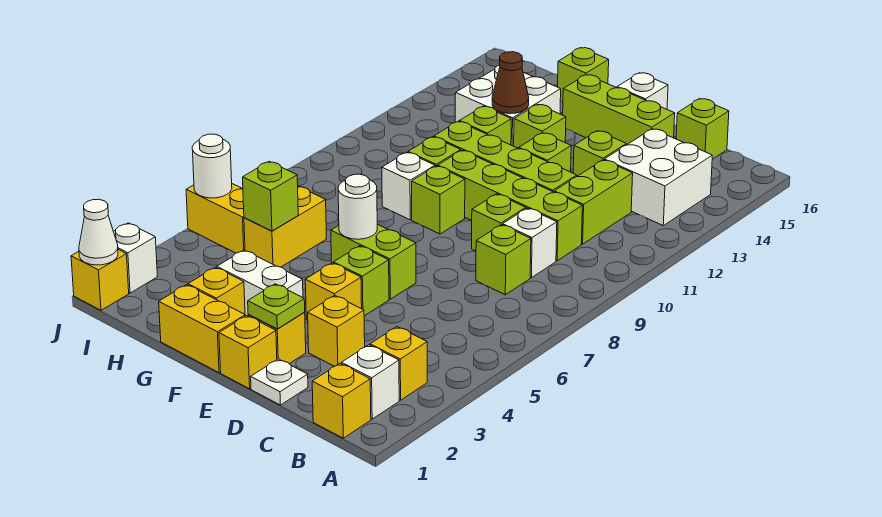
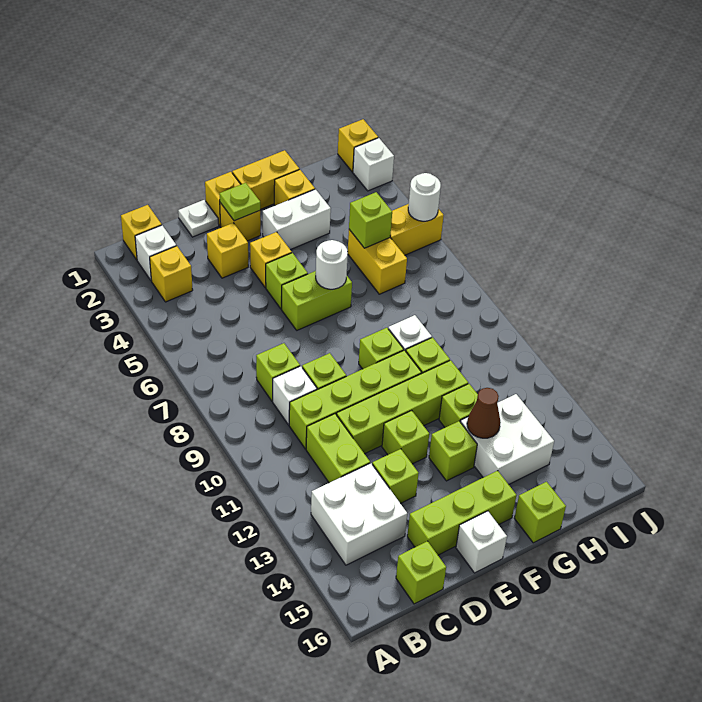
white 1x1 cone [79,199,118,265] -> none

